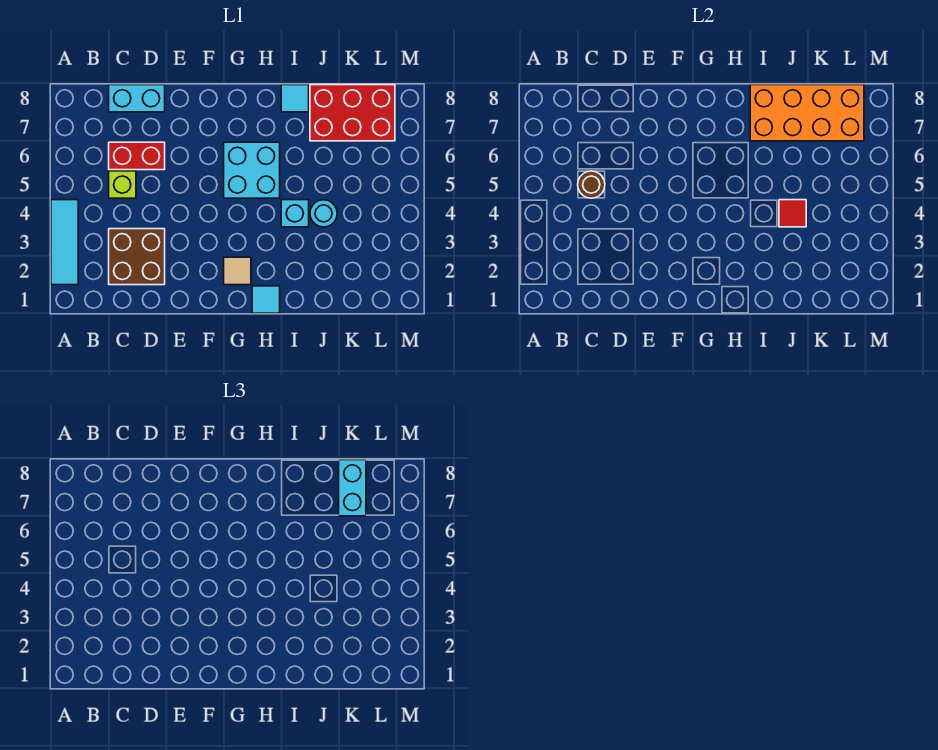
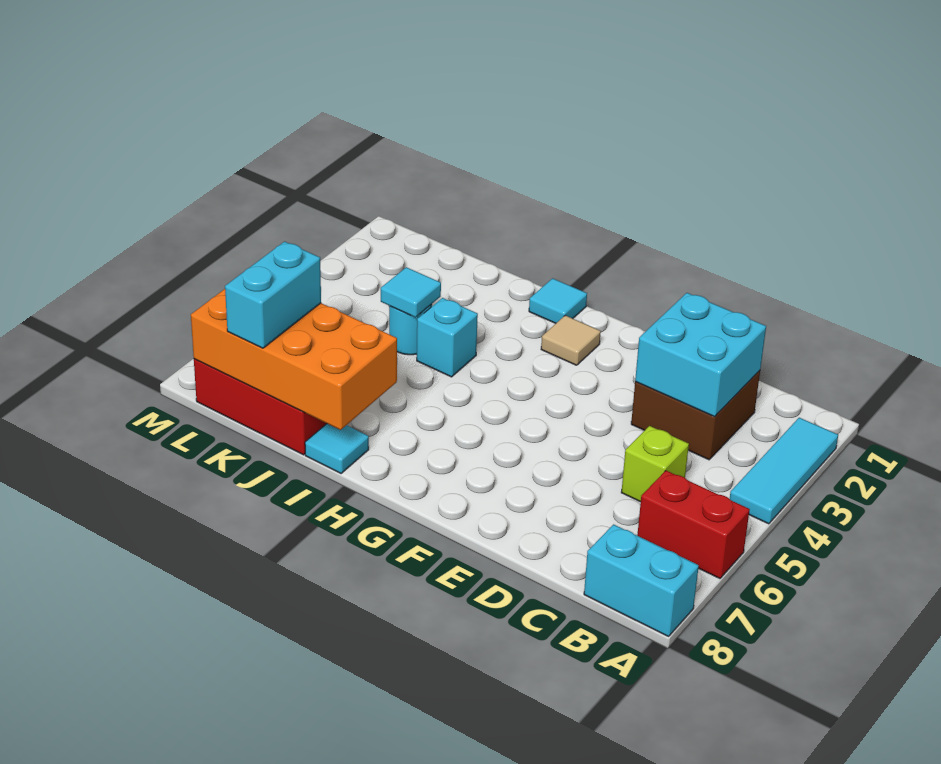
brown 1x1 round brick [578,171,605,198] -> none
red 1x2 brick [109,142,165,170] -> red 1x2 brick moved to [637,471,750,578]
cyan 1x2 brick [109,85,165,112] -> cyan 1x2 brick moved to [584,524,699,637]
cyan 2x2 brick [224,142,280,198] -> cyan 2x2 brick moved to [635,293,766,417]
red 1x1 tile [779,200,806,227] -> cyan 1x1 tile [381,267,441,317]

